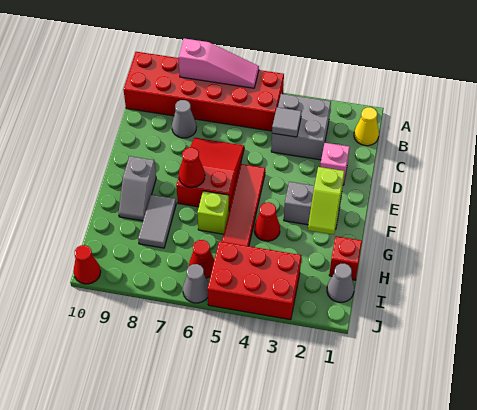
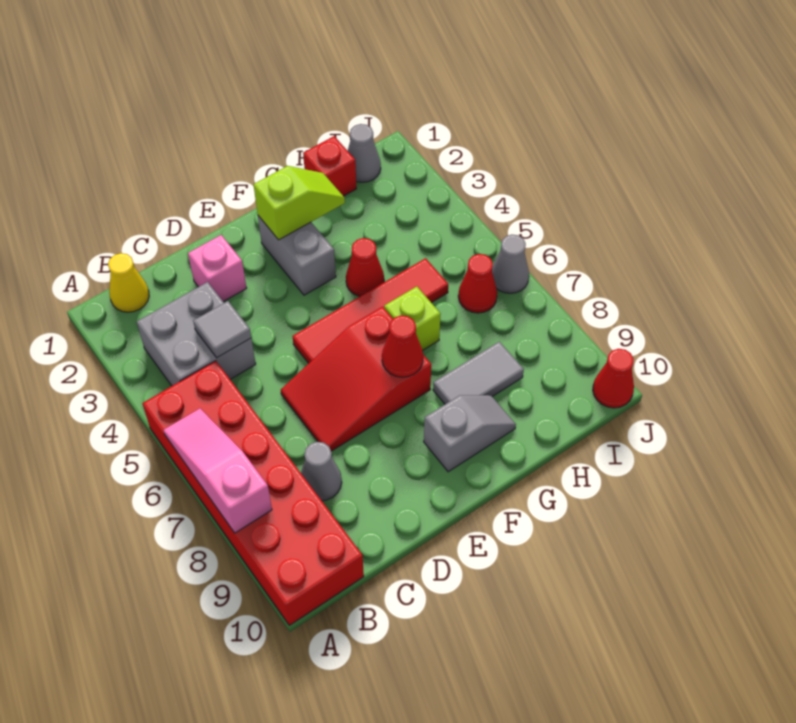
red 2x3 brick [207,241,301,320] -> none

